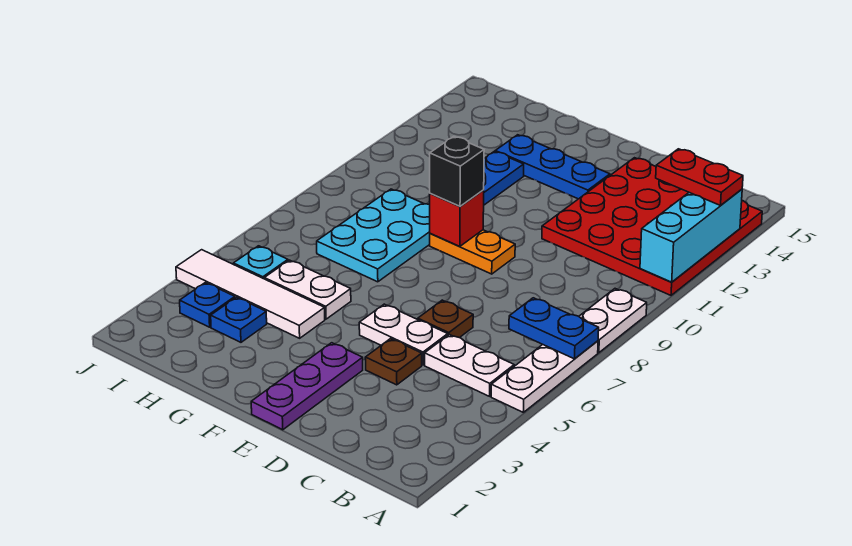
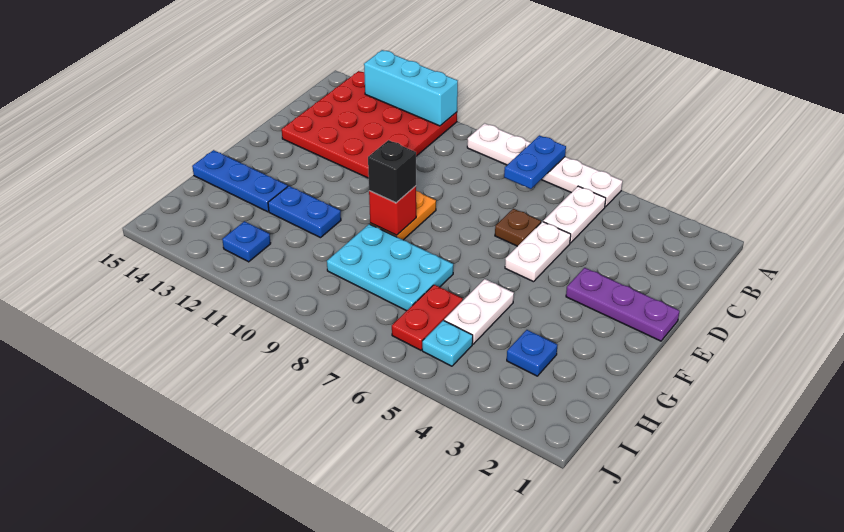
red 1x2 plate [656,149,743,205] -> red 1x2 plate moved to [392,285,463,350]
brown 1x1 plate [365,339,422,385] -> none
blue 1x3 plate [495,135,610,199] -> blue 1x3 plate turned to [192,150,288,212]
white 1x4 tile [176,250,325,338] -> none
blue 1x1 plate [180,283,235,327] -> blue 1x1 plate moved to [222,221,271,262]

